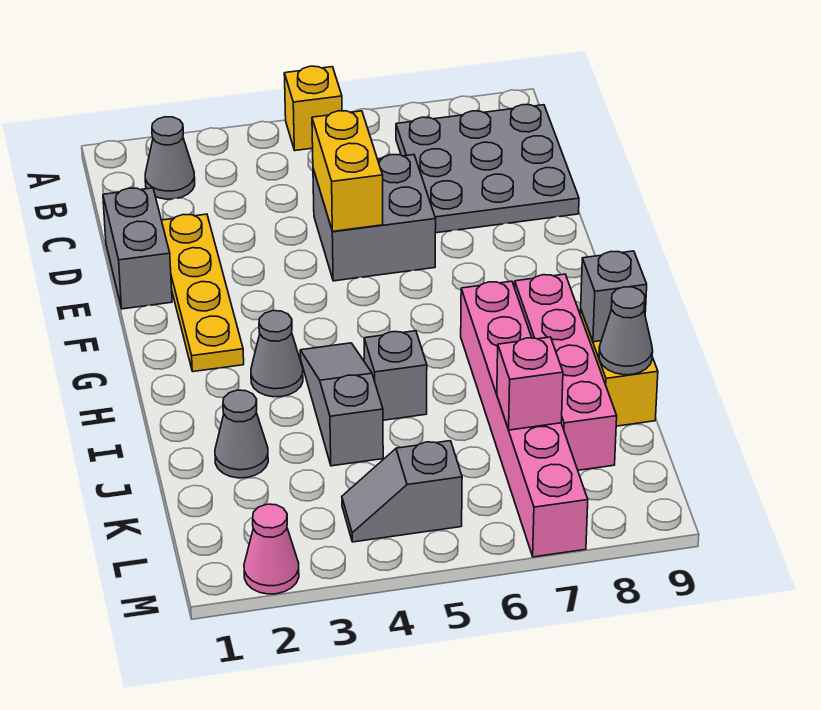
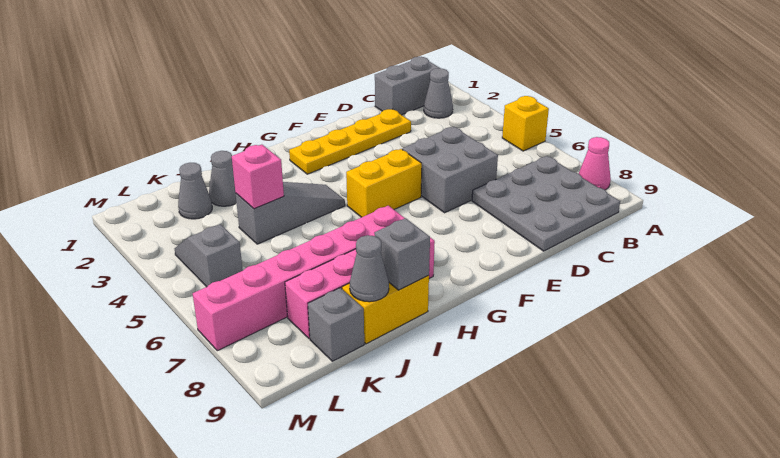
grey 1x2 brick [103,188,172,309] -> grey 1x2 brick moved to [375,57,439,115]
yellow 1x2 brick [312,111,383,231] -> yellow 1x2 brick moved to [346,149,422,217]
grey 1x1 cone [251,311,303,397] -> grey 1x1 cone moved to [178,163,212,219]
grey 1x1 brick [364,331,427,420] -> grey 1x1 brick moved to [308,288,364,361]
pink 1x1 brick [497,337,563,430] -> pink 1x1 brick moved to [232,145,284,209]
pink 1x1 cone [244,504,299,594] -> pink 1x1 cone moved to [579,137,611,190]

